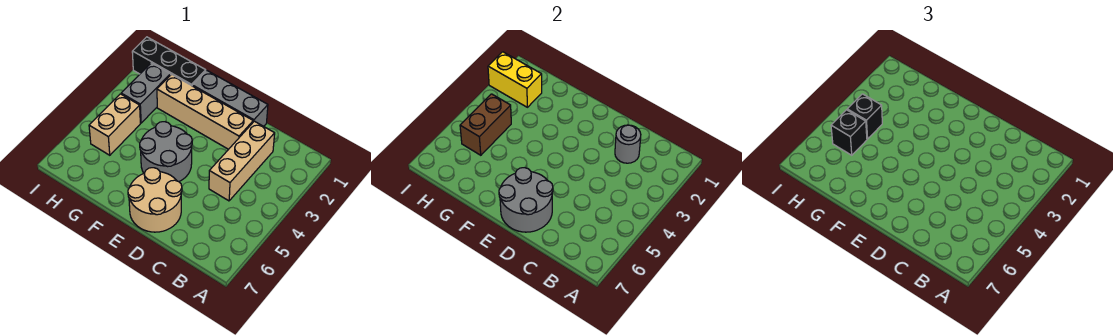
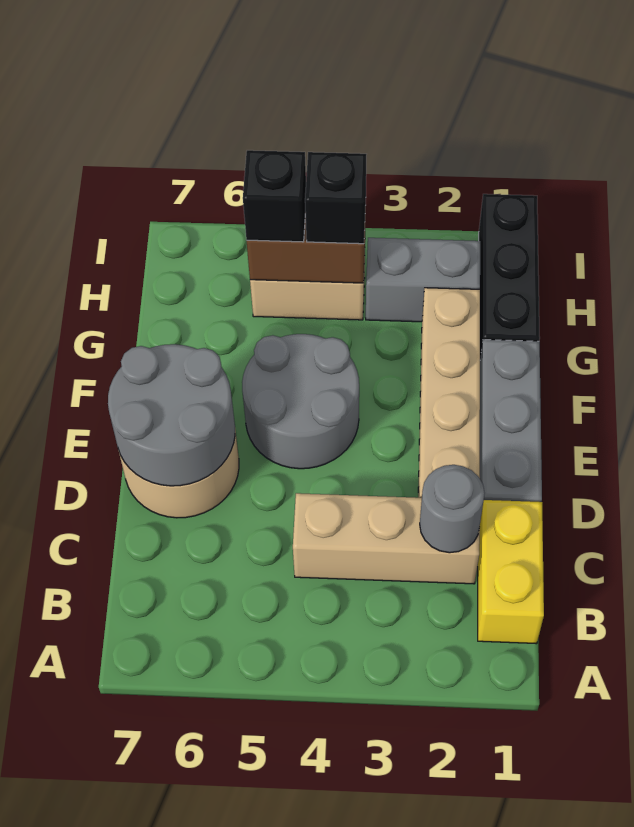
yellow 1x2 brick [488,52,542,107] -> yellow 1x2 brick moved to [478,500,544,644]

